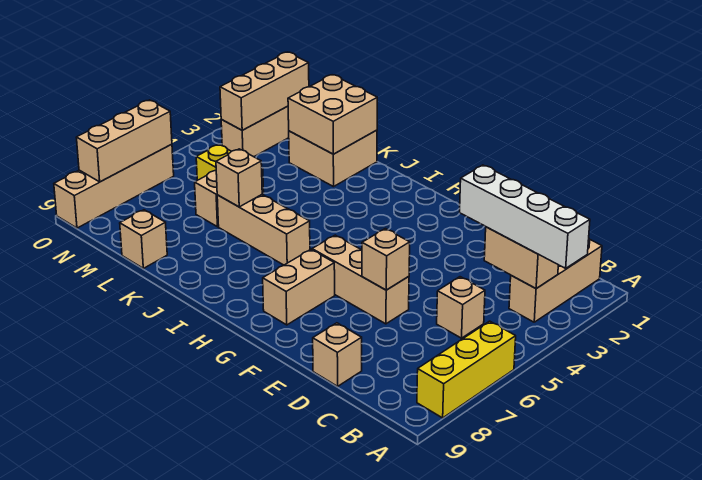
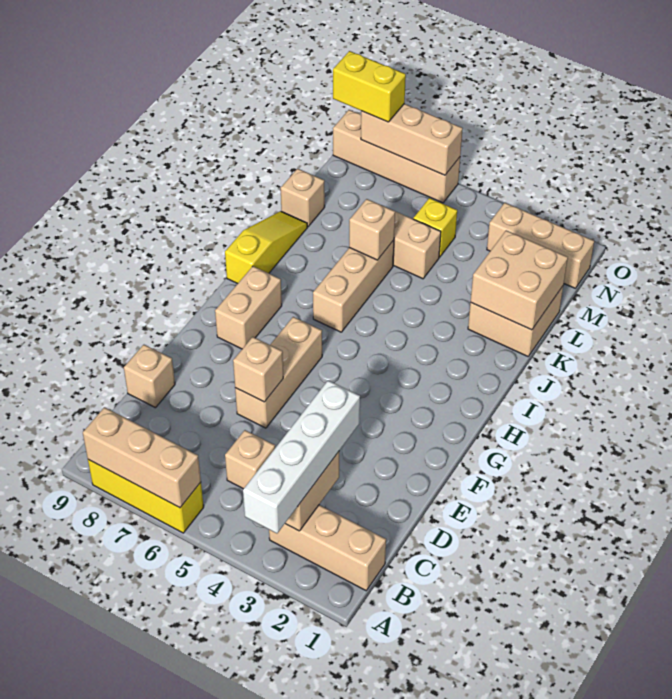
tan 1x2 brick [263,250,335,325] -> tan 1x2 brick turned to [215,266,282,349]
none -> yellow 1x3 slope [225,211,307,284]
tan 1x3 brick [220,52,309,130] -> tan 1x3 brick moved to [83,407,201,508]
none -> yellow 1x2 brick [333,51,406,122]

